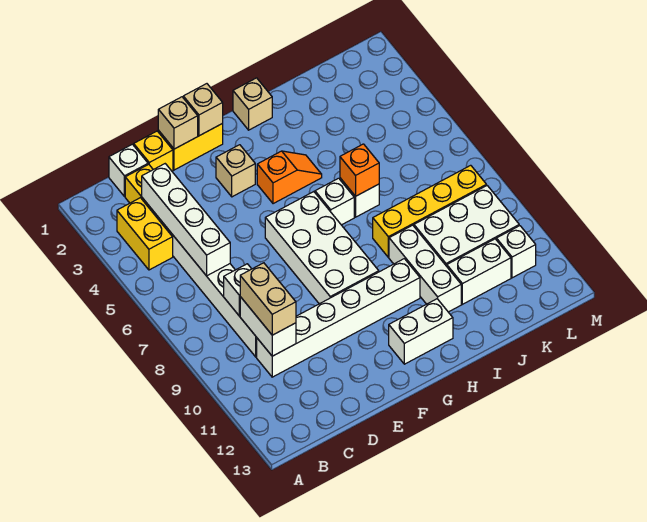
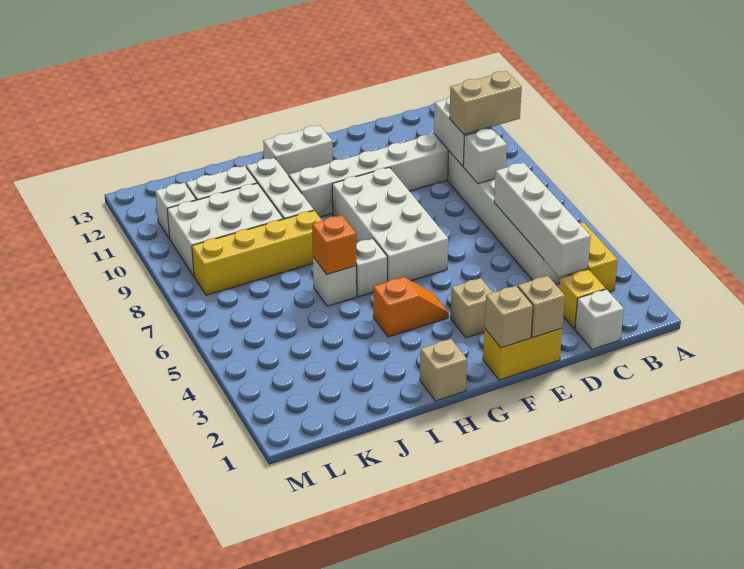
tan 1x2 brick [240,263,296,335] -> tan 1x2 brick turned to [449,71,522,134]
yellow 1x1 brick [134,131,173,171] -> none
orange 1x2 slope [257,151,322,204] -> orange 1x2 slope turned to [373,277,448,337]

